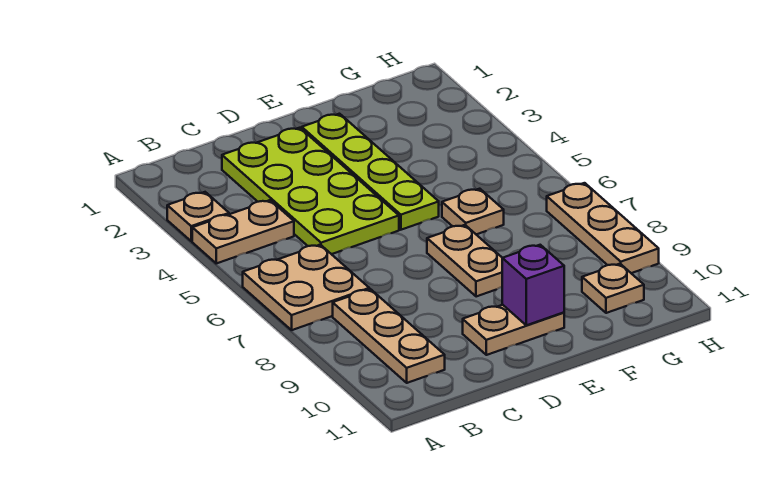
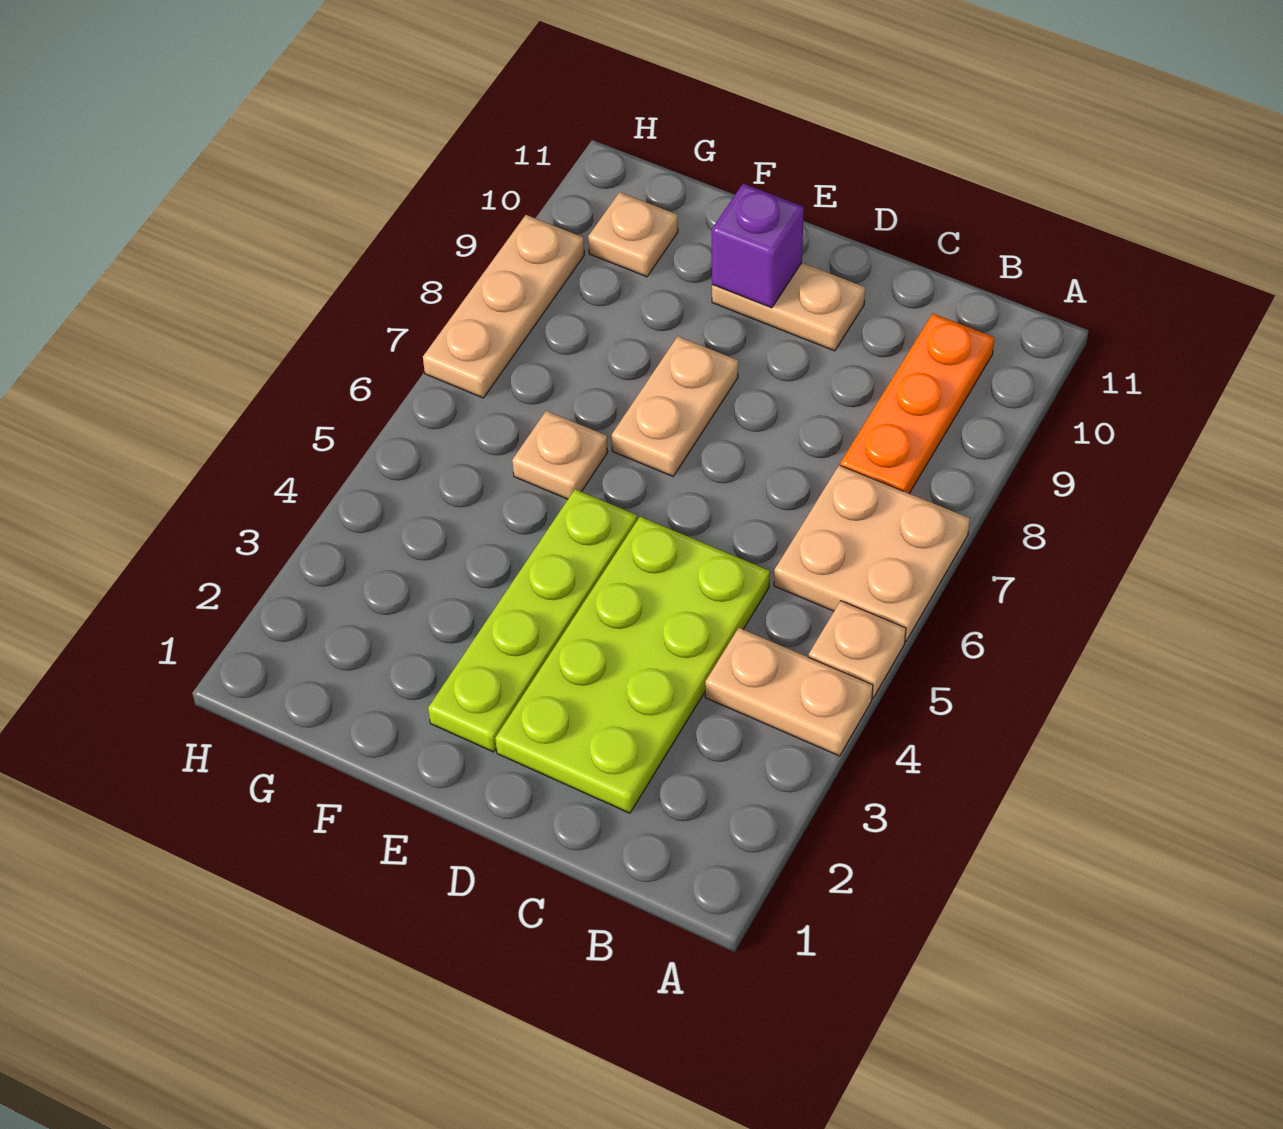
tan 1x1 plate [167,192,229,241] -> tan 1x1 plate moved to [808,601,906,698]
tan 1x3 plate [333,289,445,383] -> orange 1x3 plate [840,314,994,493]

